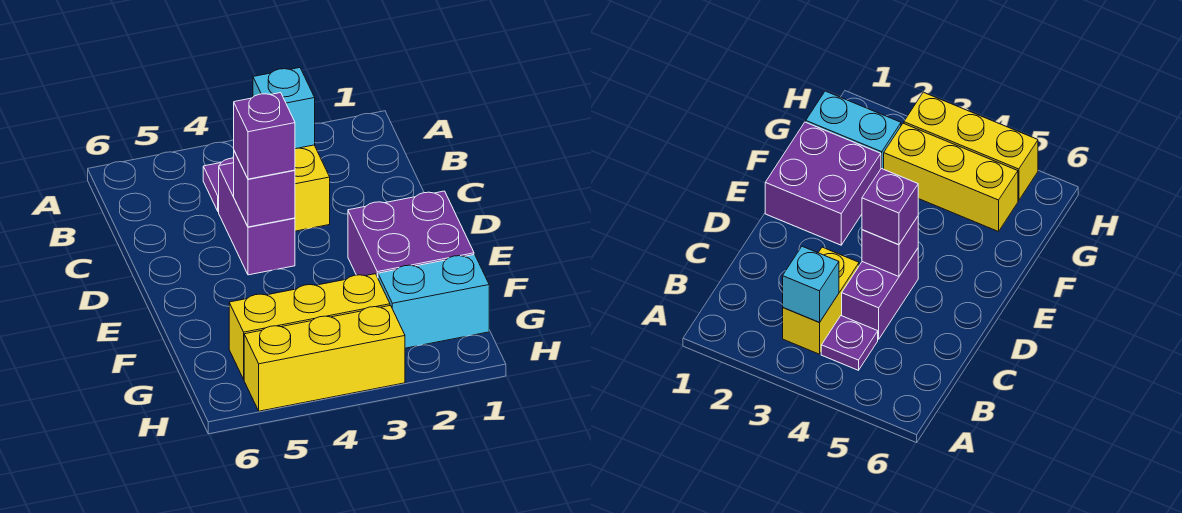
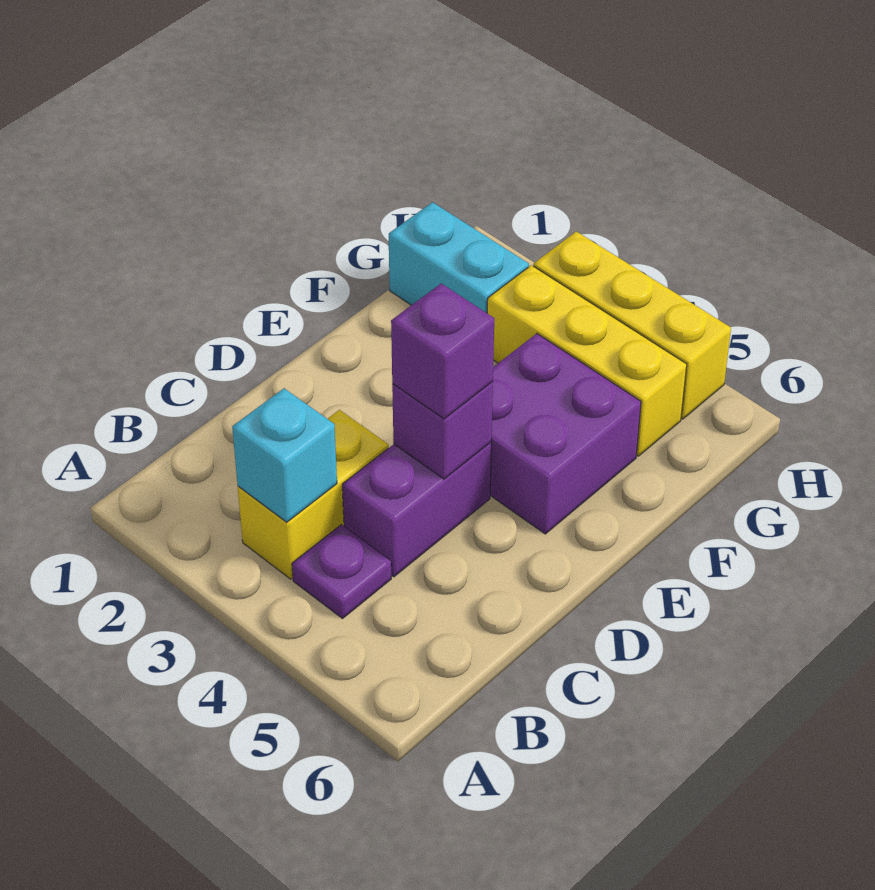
purple 2x2 brick [348,191,474,278] -> purple 2x2 brick moved to [490,334,641,534]

